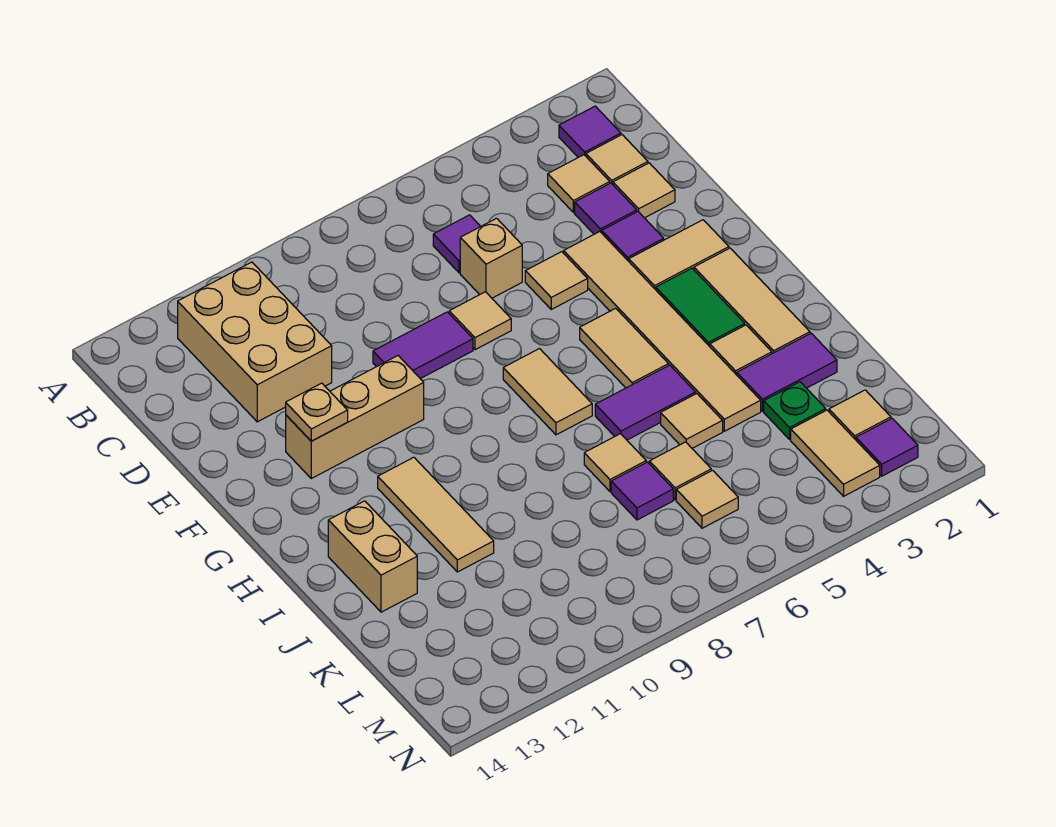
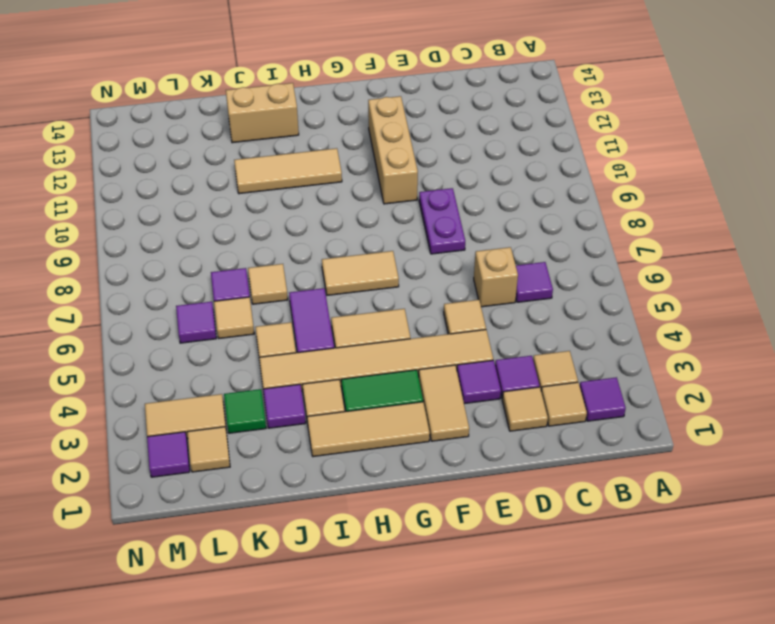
tan 2x3 brick [178,262,332,422] -> none
tan 1x1 tile [449,292,511,350] -> none
purple 1x2 tile [373,312,473,379] -> purple 1x2 plate [419,188,465,254]
tan 1x1 plate [286,383,348,441] -> none
purple 1x2 tile [737,333,837,411] -> purple 1x1 tile [263,384,306,428]
green 1x1 plate [764,382,826,439] -> green 1x1 tile [224,389,266,433]
tan 1x1 tile [676,470,738,528] -> purple 1x1 tile [176,302,216,343]

